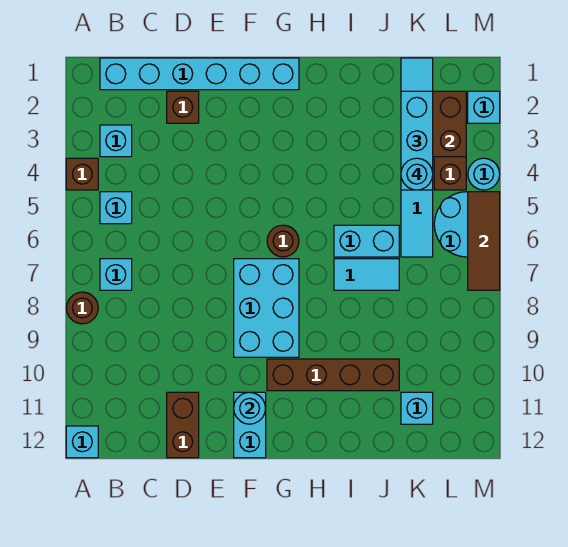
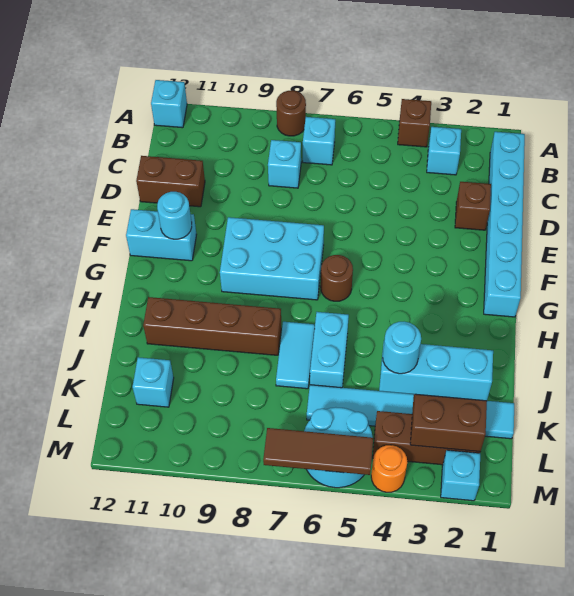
cyan 1x1 brick [100,192,132,224] -> cyan 1x1 brick moved to [268,140,301,188]
brown 1x4 brick [267,359,399,391] -> brown 1x4 brick turned to [143,297,281,355]
cyan 1x1 round brick [468,158,500,190] -> orange 1x1 round brick [371,445,407,492]

